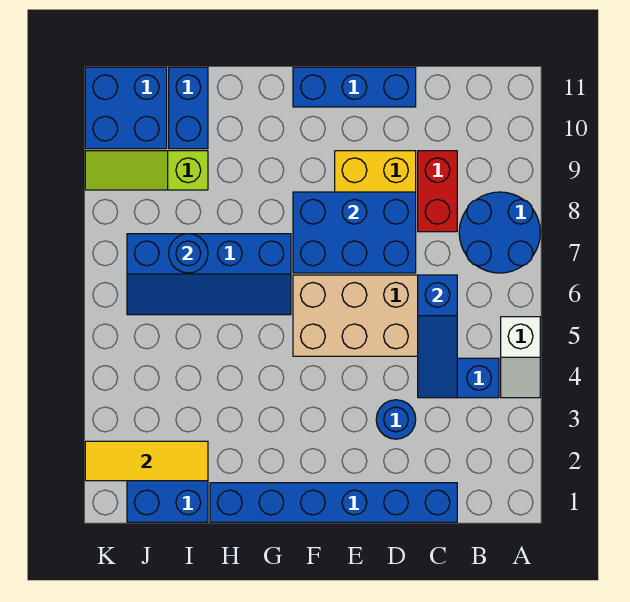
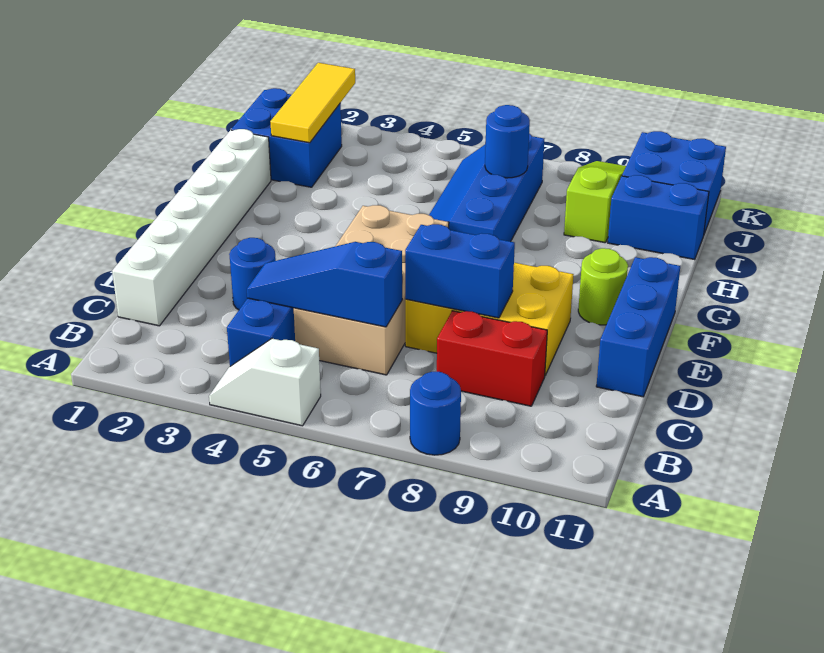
blue 2x2 round brick [459,192,540,273] -> blue 1x1 round brick [410,372,461,455]
blue 1x6 brick [210,483,457,522] -> white 1x6 brick [112,129,271,326]
blue 2x3 brick [293,192,416,273] -> blue 1x2 brick [405,224,515,318]
none -> lime 1x1 round brick [578,248,628,325]

